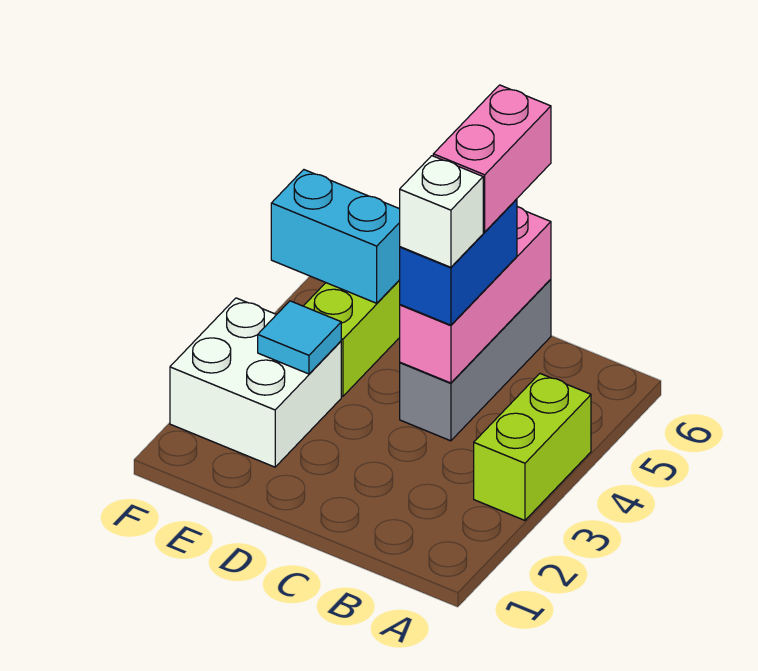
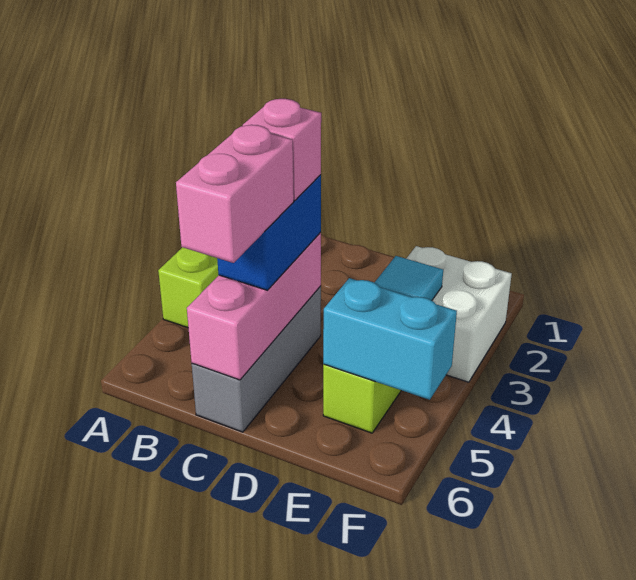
white 1x1 brick [400,156,483,267] -> pink 1x1 brick [243,99,321,201]

